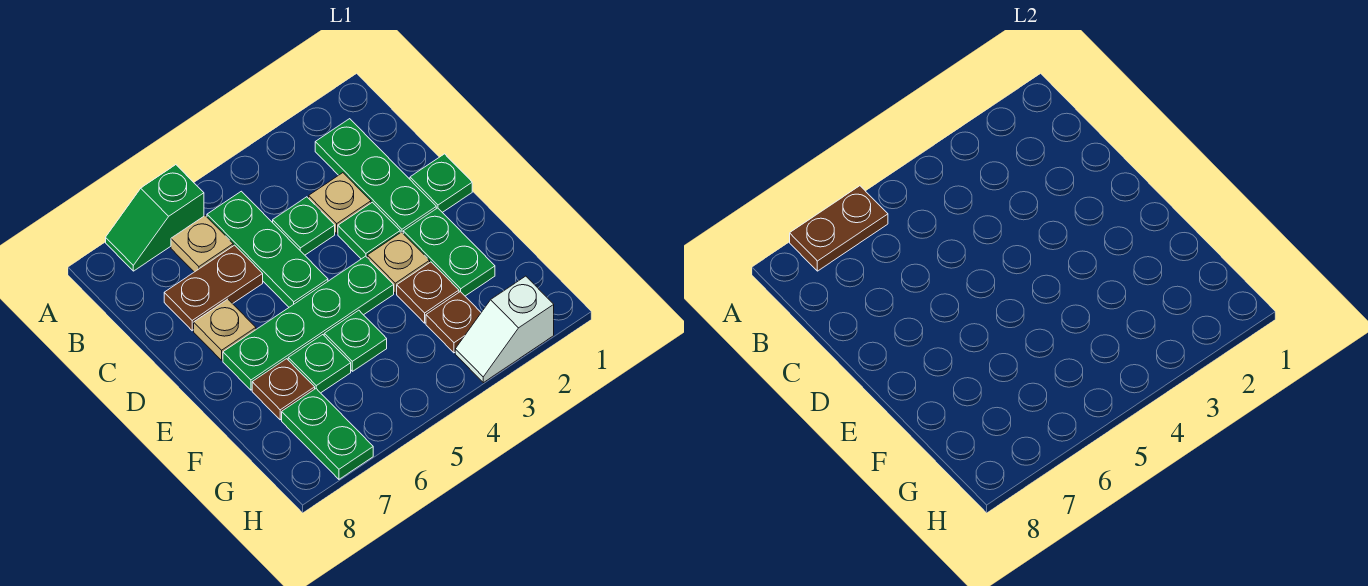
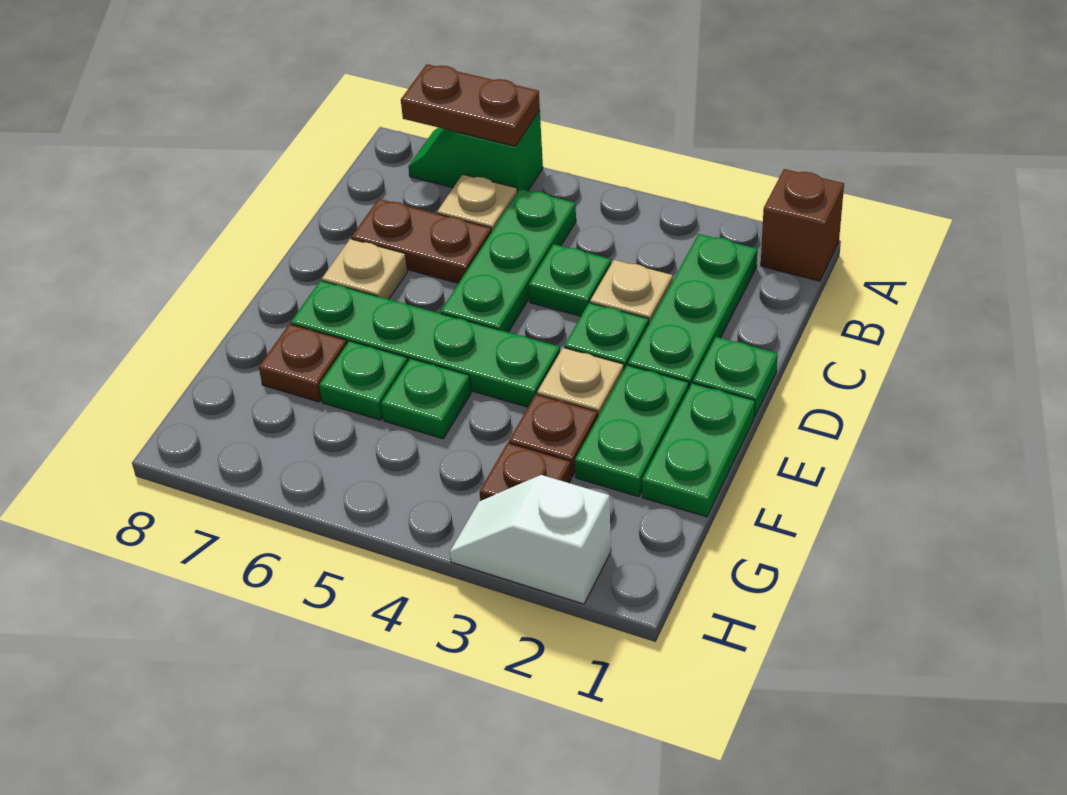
none -> brown 1x1 brick [761,169,844,281]
green 1x2 plate [282,389,373,479] -> green 1x2 plate moved to [642,383,755,517]

